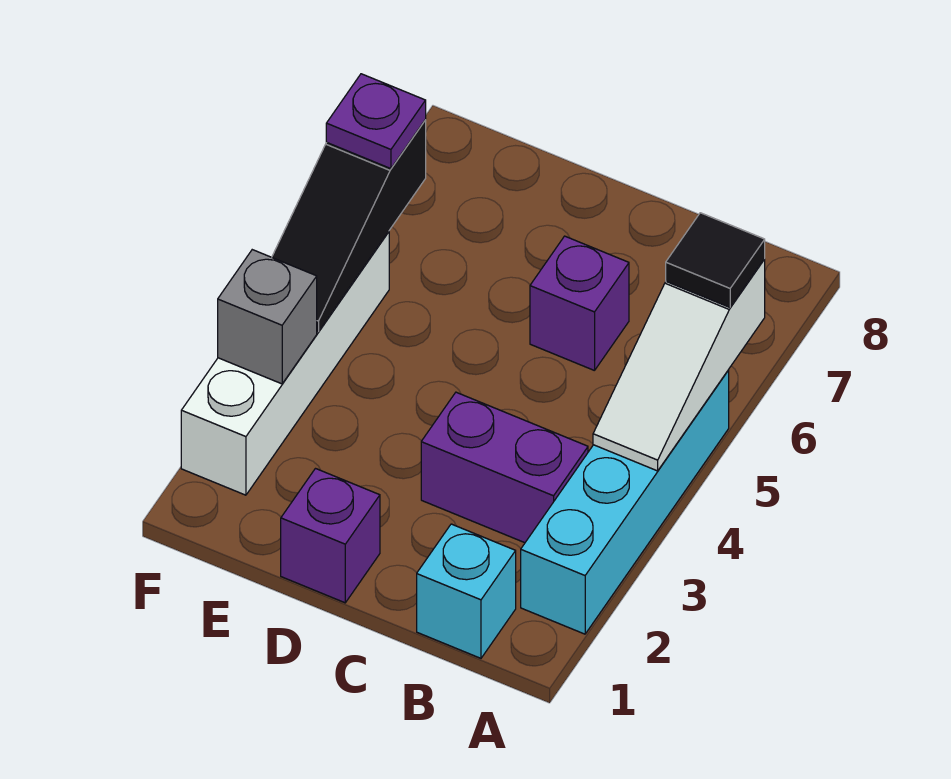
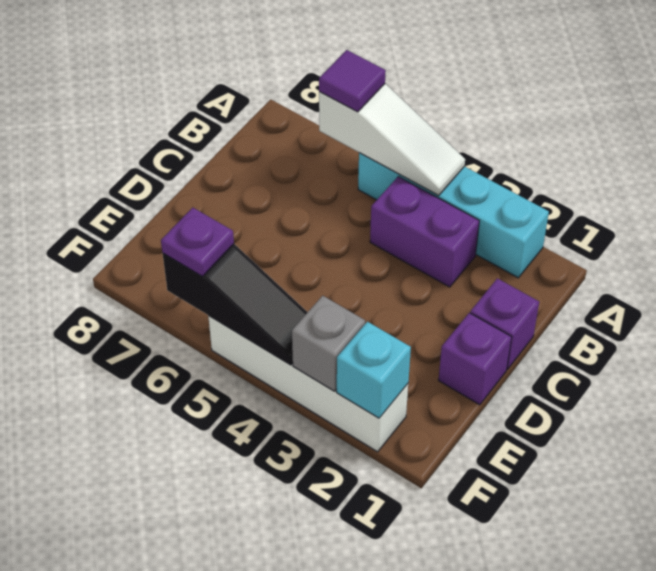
black 1x1 tile [666,213,765,307] -> purple 1x1 tile [319,50,386,112]
cyan 1x1 brick [417,524,516,658] -> cyan 1x1 brick moved to [337,322,411,418]
purple 1x2 brick [421,392,588,543] -> purple 1x2 brick turned to [370,176,479,287]
purple 1x1 brick [530,236,629,371] -> purple 1x1 brick moved to [470,278,539,369]

